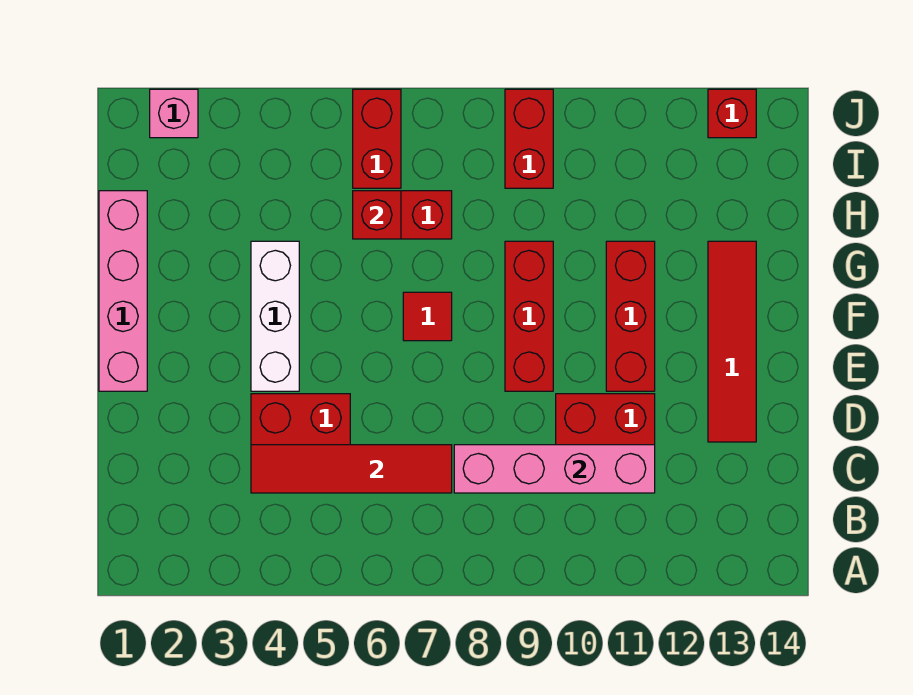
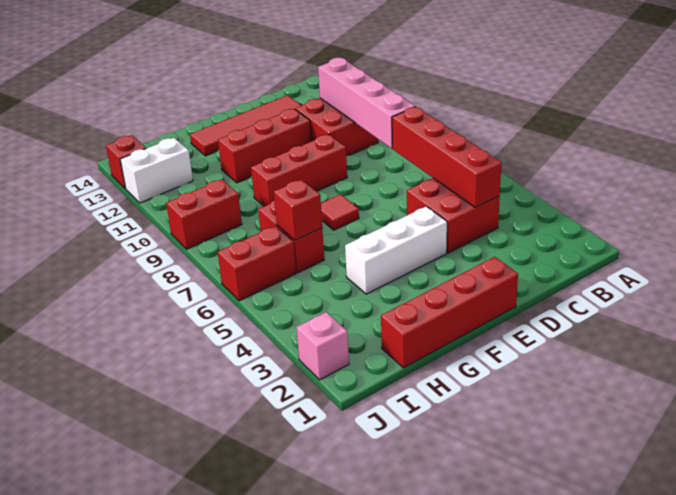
red 1x4 tile [251,445,452,493] -> red 1x4 brick [392,107,501,208]
pink 1x4 brick [99,191,147,391] -> red 1x4 brick [381,257,518,368]
none -> white 1x2 brick [120,138,193,203]

